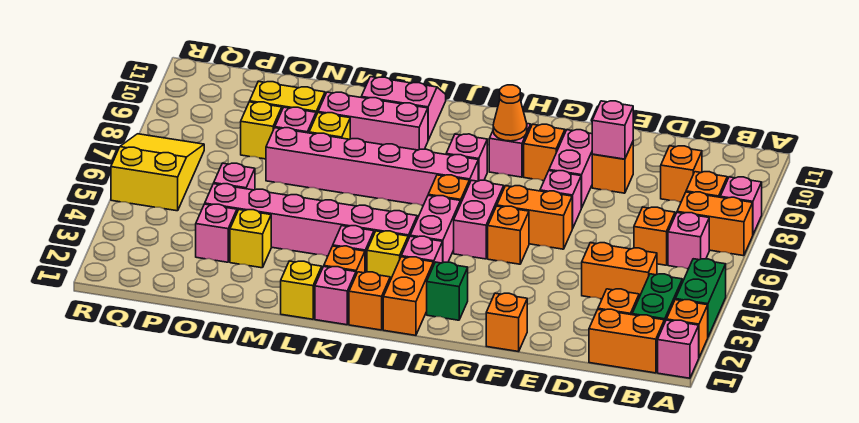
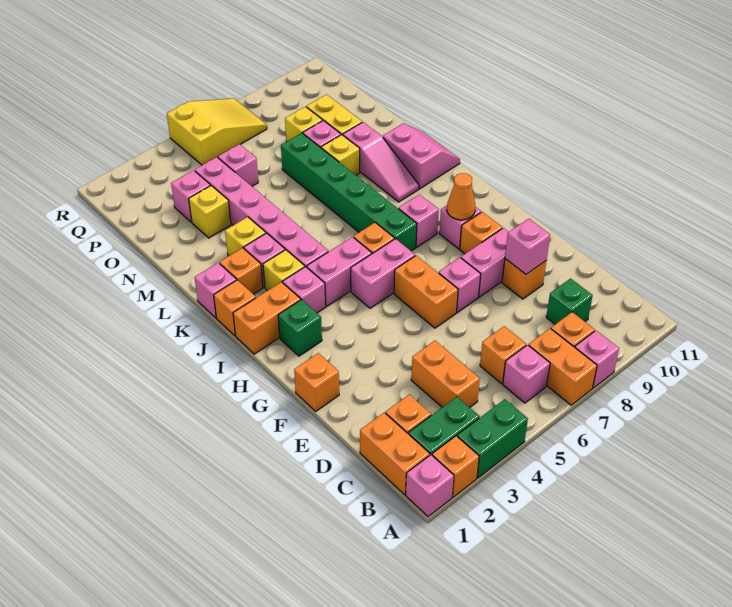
orange 1x1 brick [661,146,702,202] -> green 1x1 brick [546,279,593,324]
orange 1x1 brick [488,206,529,264] -> none
pink 1x6 brick [266,128,478,205] -> green 1x6 brick [281,133,417,251]
pink 1x3 brick [318,92,428,150] -> pink 1x3 slope [343,122,419,202]
yellow 1x1 brick [281,261,322,319] -> yellow 1x1 brick moved to [225,217,266,256]

